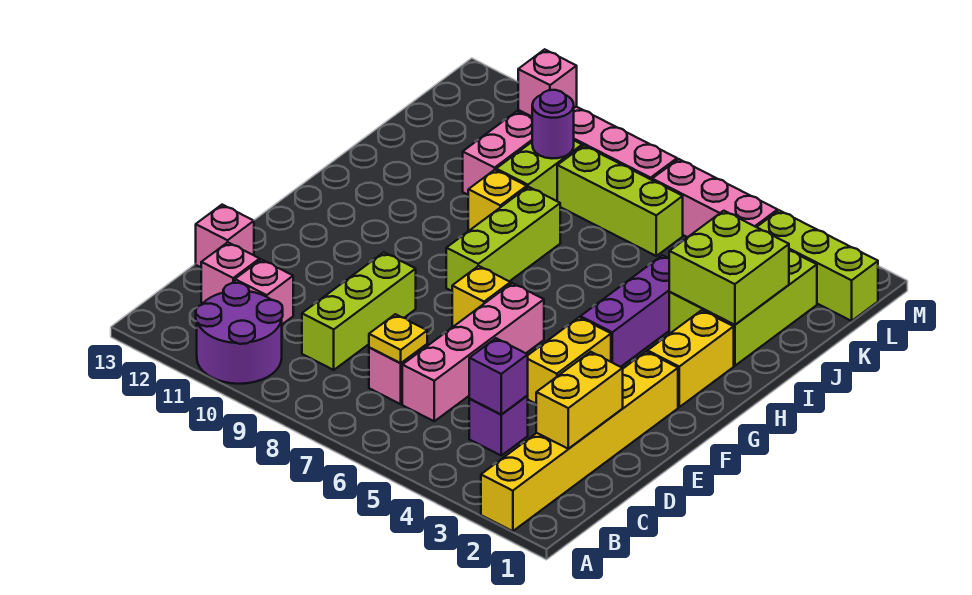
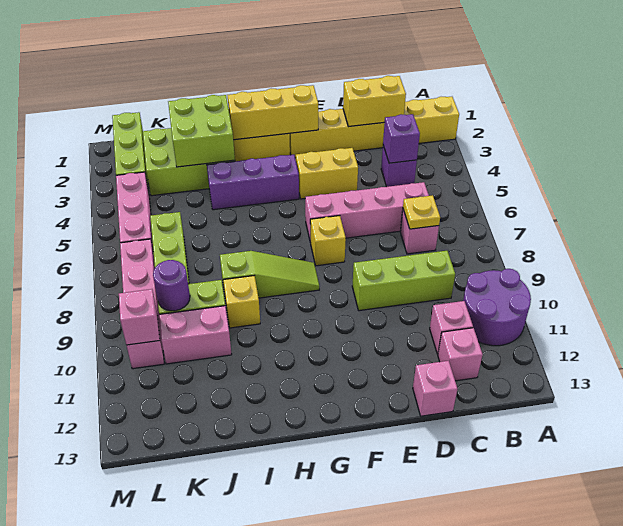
none -> yellow 1x3 brick [228,85,318,140]
lime 1x3 brick [446,187,560,291] -> lime 1x3 slope [220,251,319,298]

